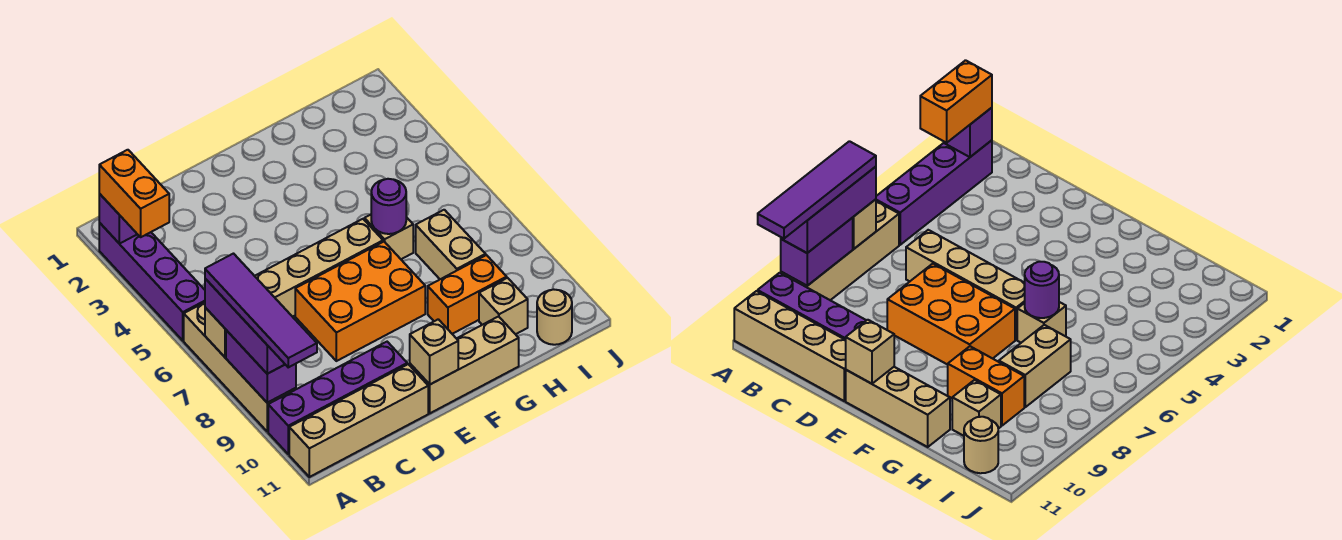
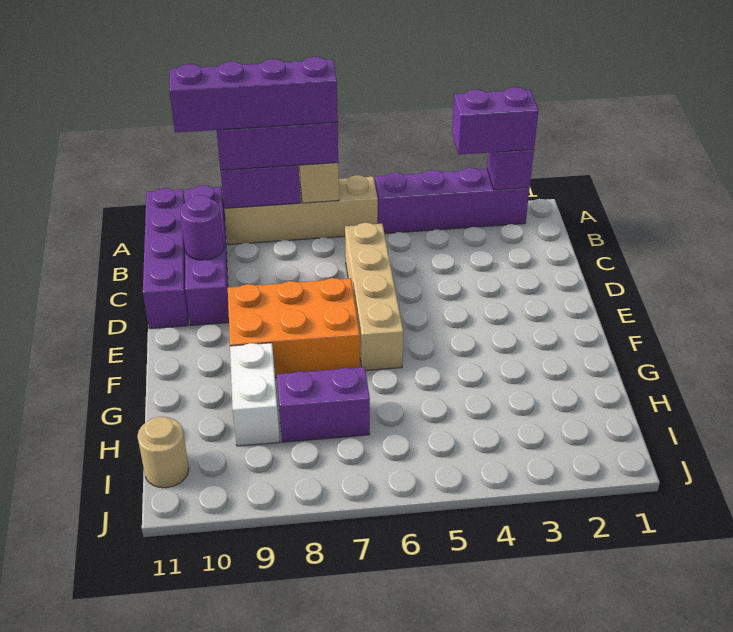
orange 1x2 brick [99,150,169,237] -> purple 1x2 brick [452,87,539,155]
purple 1x4 tile [205,254,317,367] -> purple 1x4 brick [169,57,338,133]
tan 1x4 brick [289,364,428,477] -> purple 1x4 brick [143,188,188,329]
orange 2x3 brick [295,242,425,361] -> orange 2x3 brick turned to [228,278,360,378]
tan 1x3 brick [410,317,519,413] -> none
tan 1x1 brick [410,319,458,384] -> none
tan 1x1 brick [364,215,413,259] -> none
purple 1x1 round brick [371,179,406,234] -> purple 1x1 round brick moved to [180,195,224,260]
orange 1x2 brick [428,255,507,334] -> white 1x2 brick [230,343,280,446]
tan 1x2 brick [416,210,486,279] -> purple 1x2 brick [277,367,370,442]
tan 1x1 brick [479,278,528,334] -> none

